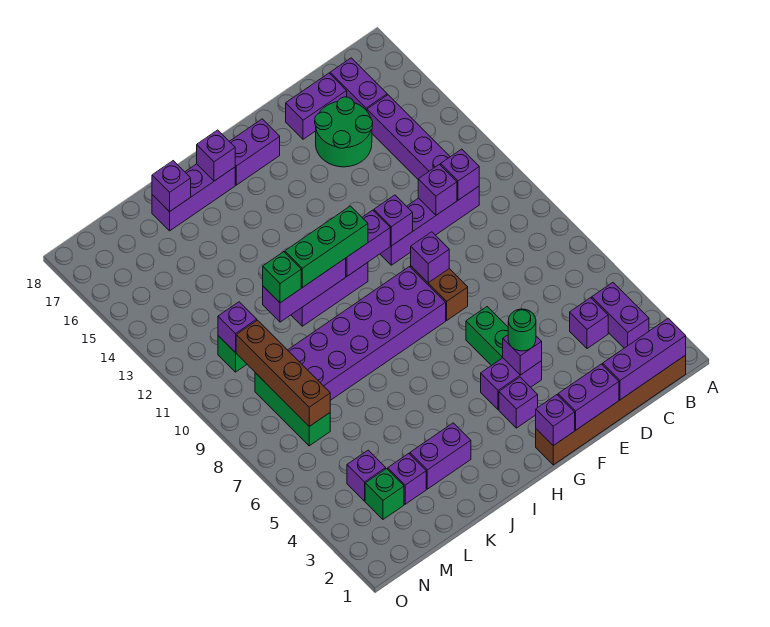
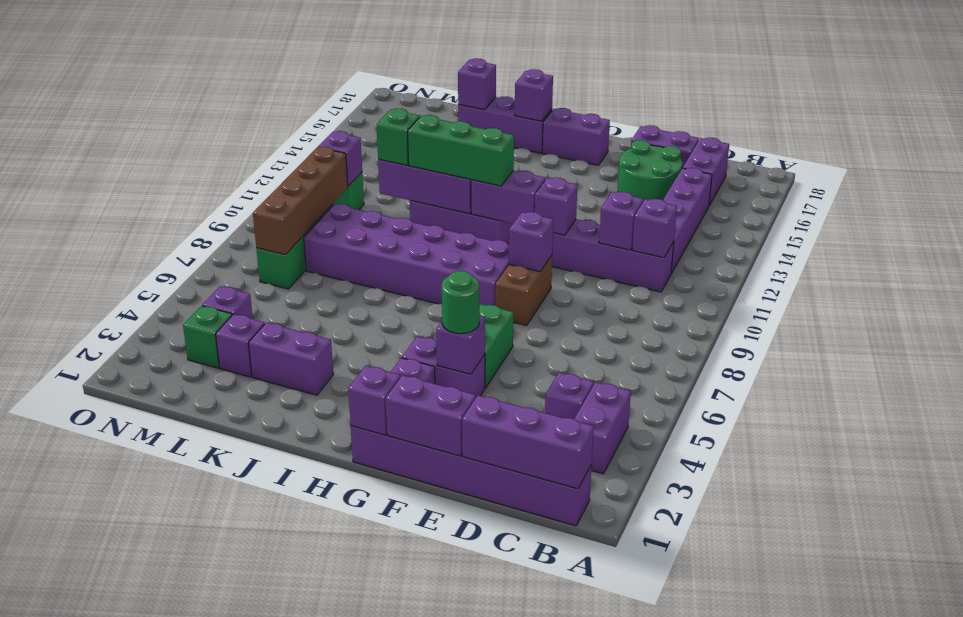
brown 1x6 brick [536,355,686,465] -> purple 1x6 brick [351,426,591,526]

